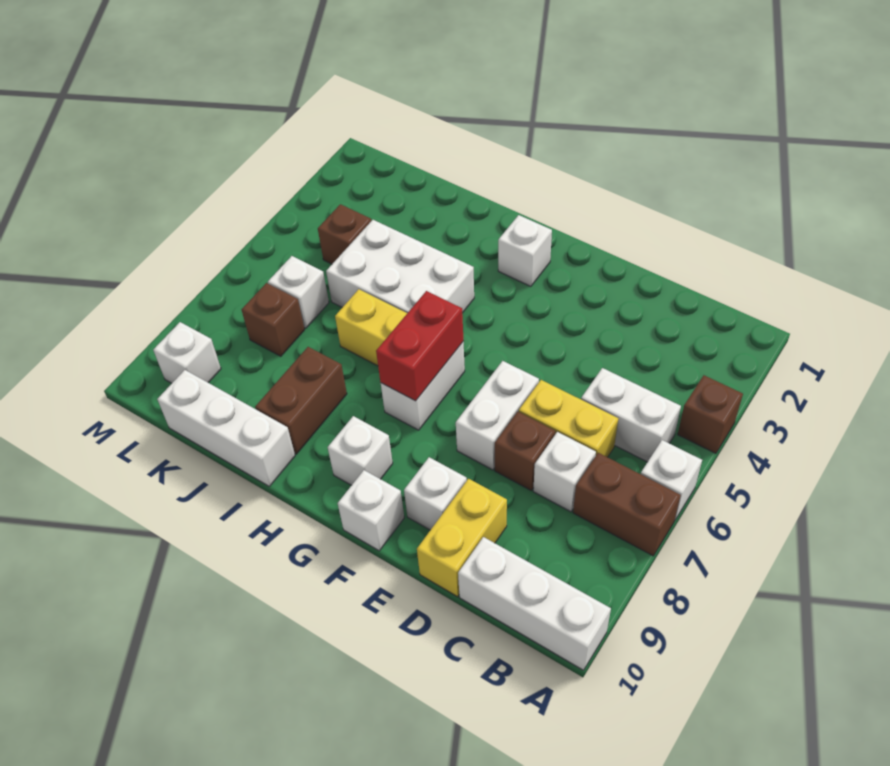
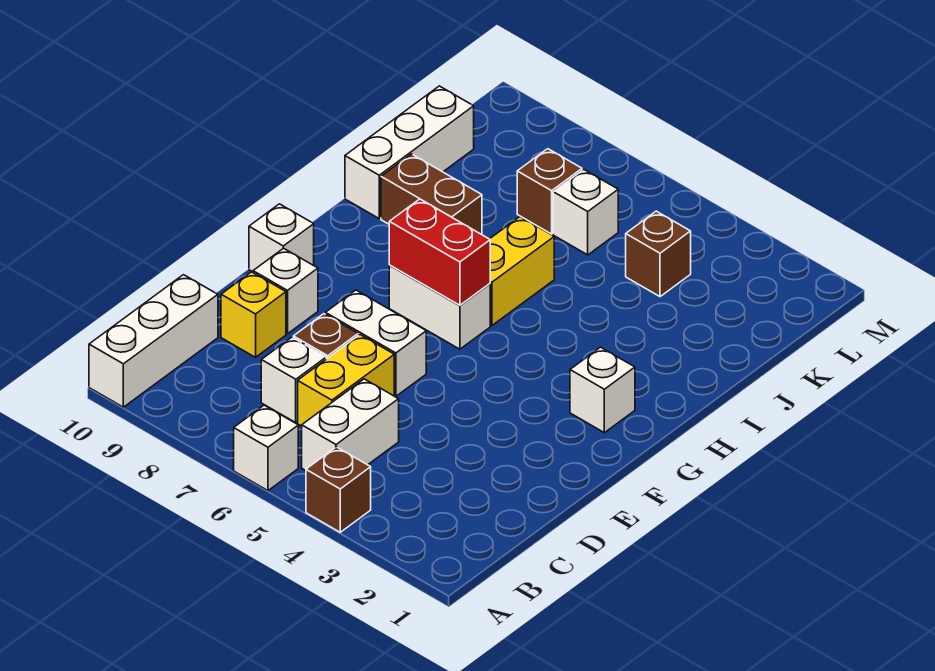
brown 1x2 brick [573,453,681,556] -> none
yellow 1x2 brick [417,479,507,597] -> yellow 1x1 brick [221,272,286,357]
white 1x1 brick [328,416,393,485] -> none
white 2x3 brick [326,220,474,313] -> none
white 1x1 brick [153,322,221,383] -> none

